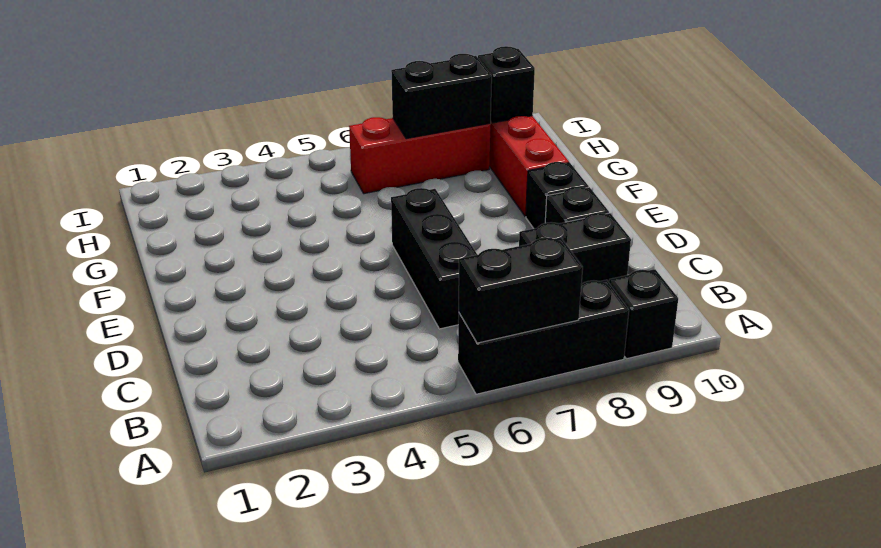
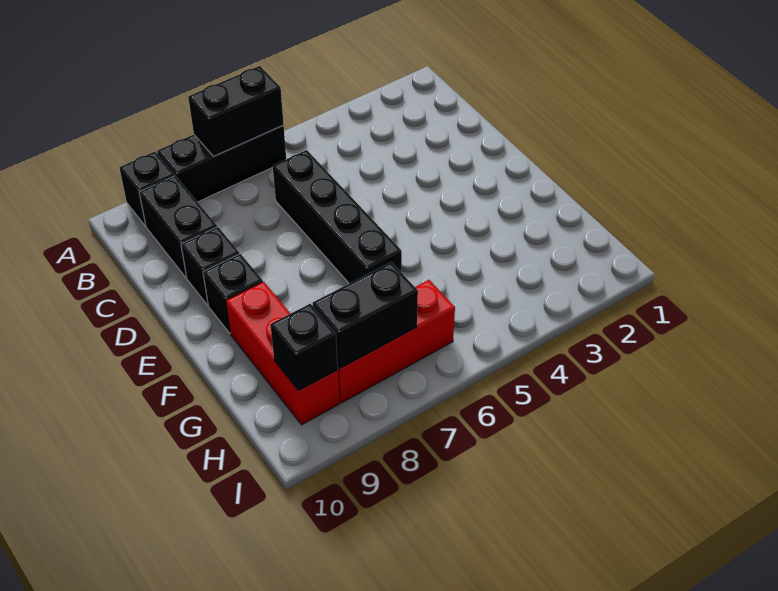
black 1x3 brick [391,188,477,329] -> black 1x4 brick [273,150,402,284]
black 1x2 brick [519,213,631,284] -> black 1x2 brick turned to [139,176,217,278]

